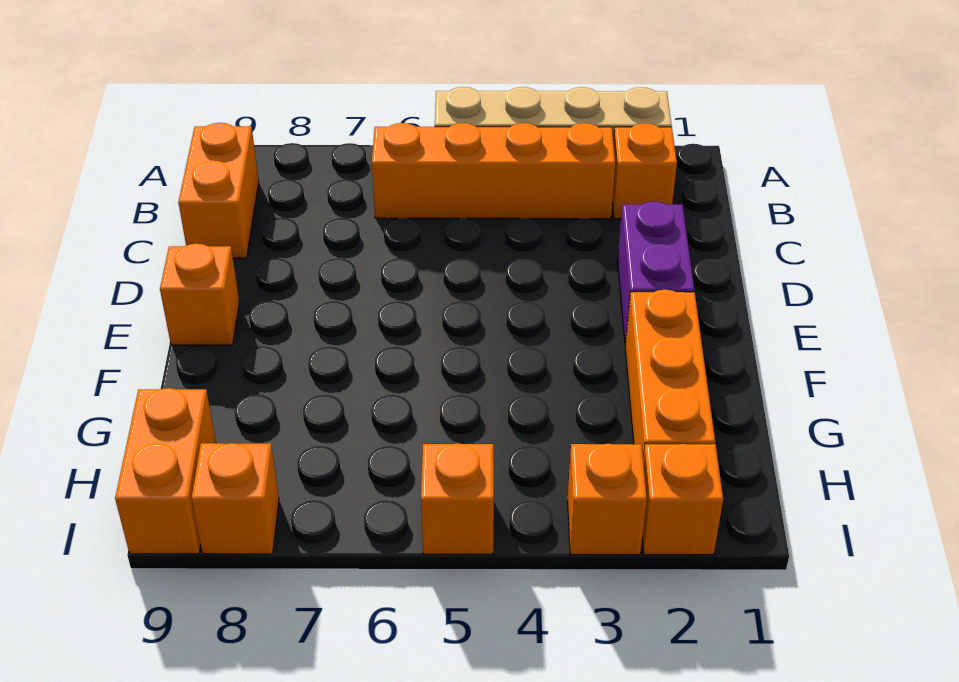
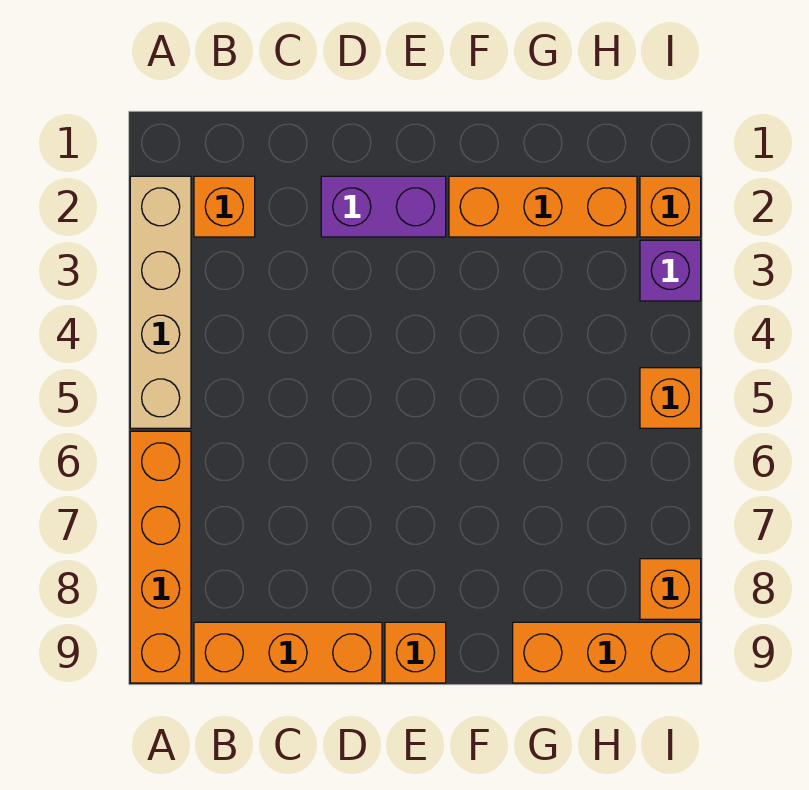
orange 1x4 brick [372,123,615,219] -> orange 1x4 brick moved to [130,431,191,683]
orange 1x2 brick [178,123,259,258] -> orange 1x3 brick [194,622,382,683]
orange 1x2 brick [115,388,216,554] -> orange 1x3 brick [513,622,701,683]
orange 1x1 brick [568,444,647,555] -> purple 1x1 brick [640,240,701,301]

